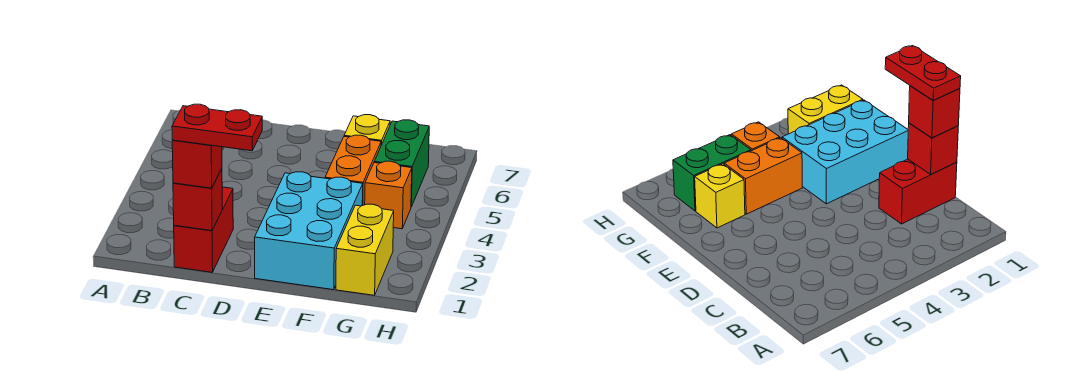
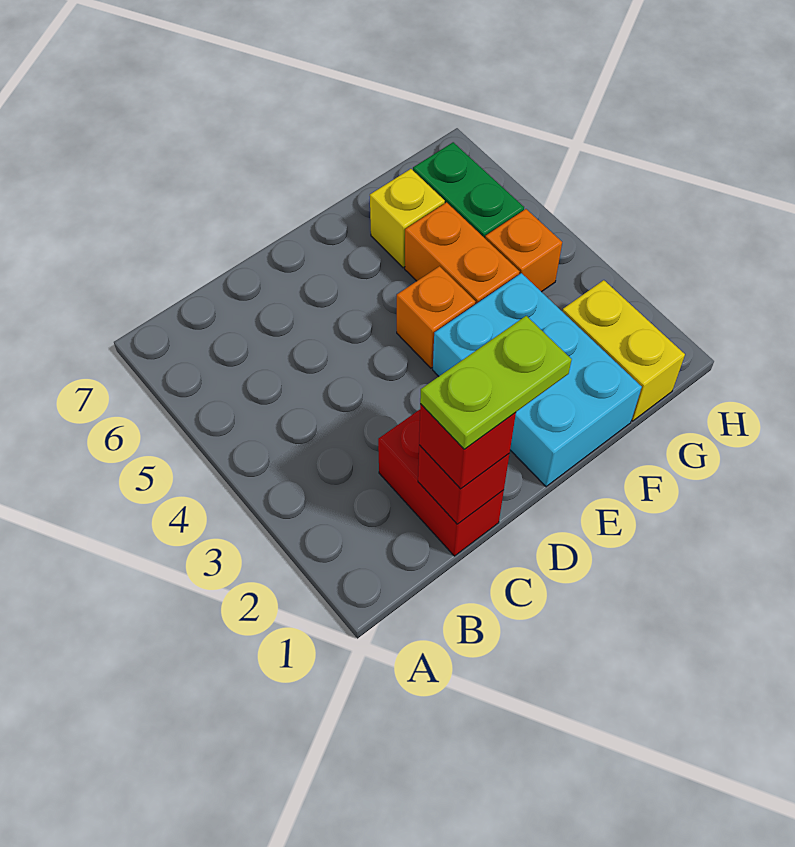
red 1x2 plate [172,104,262,151] -> lime 1x2 plate [420,316,572,449]
none -> orange 1x1 brick [397,266,475,368]

